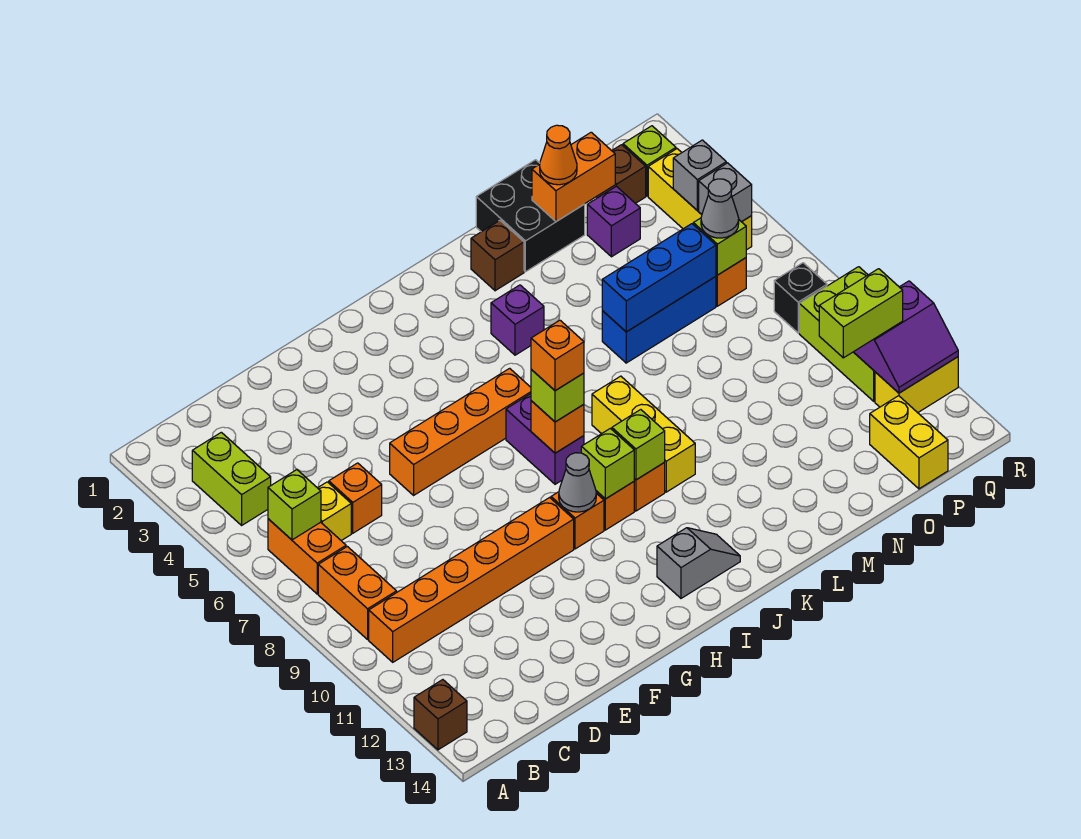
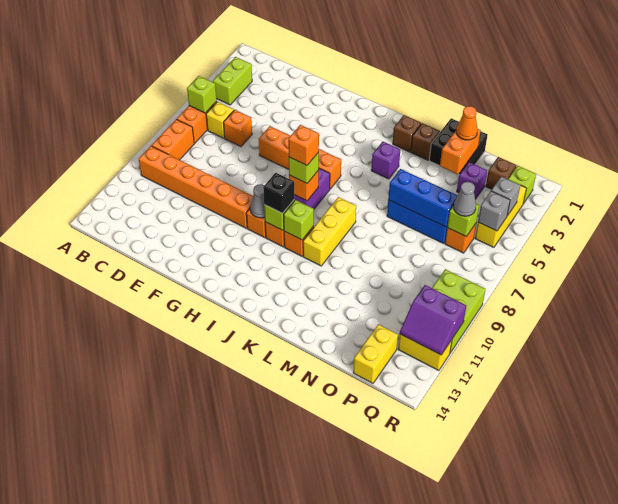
brown 1x1 brick [414,680,467,750] -> brown 1x1 brick moved to [393,115,421,152]
grey 1x2 slope [657,528,740,598] -> none
orange 1x2 brick [532,132,615,222] -> orange 1x2 brick turned to [440,129,481,174]
lime 1x2 brick [819,269,903,358] -> none
black 1x1 brick [774,263,827,333] -> black 1x1 brick moved to [263,173,294,213]

